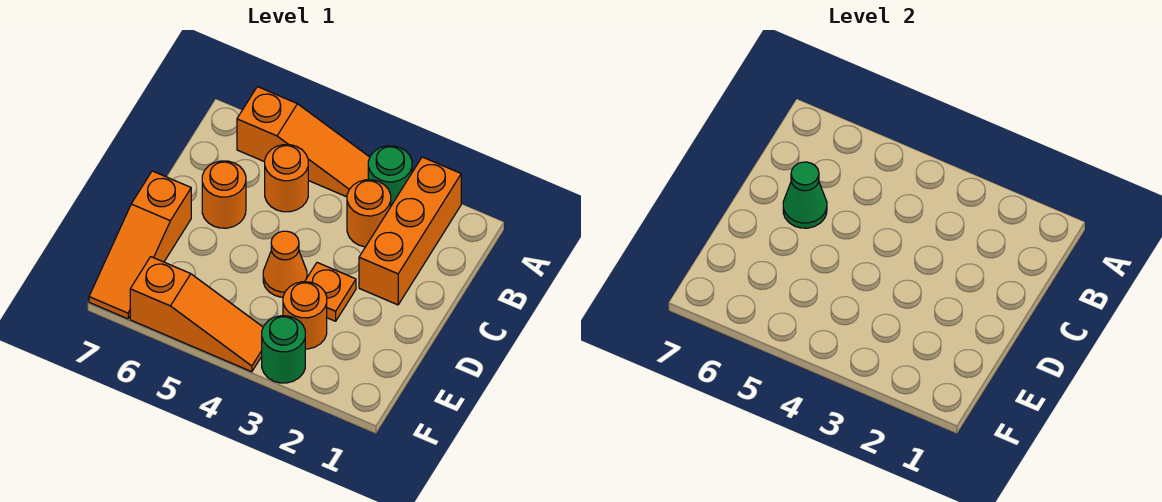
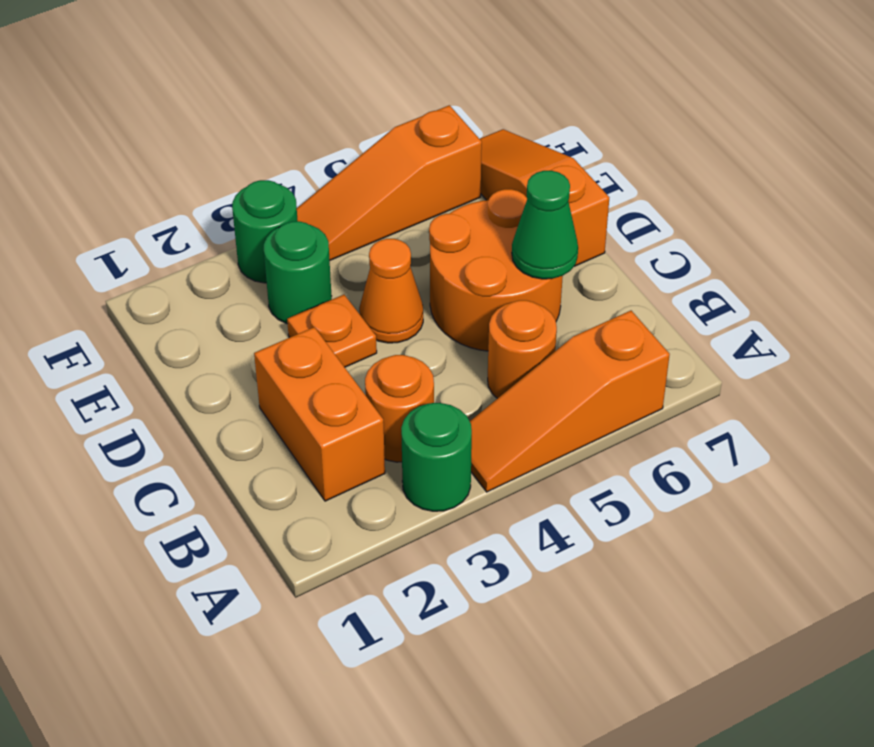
orange 1x3 brick [359,157,461,305] -> orange 1x2 brick [254,327,385,501]
orange 1x1 round brick [202,161,246,228] -> orange 2x2 round brick [429,189,563,351]
orange 1x1 round brick [283,282,327,349] -> green 1x1 round brick [264,221,332,324]

